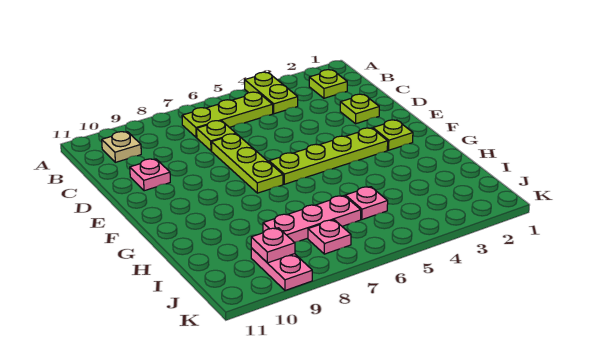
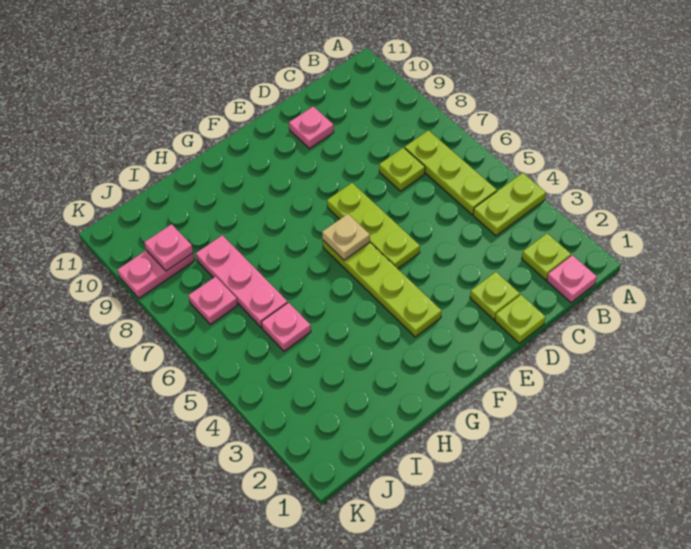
none -> pink 1x1 plate [547,255,597,303]
tan 1x1 plate [102,132,141,162] -> tan 1x1 plate moved to [322,214,370,260]
lime 1x3 plate [211,134,283,193] -> lime 1x3 plate turned to [327,183,420,269]
lime 1x1 plate [373,120,413,150] -> lime 1x1 plate moved to [495,295,545,343]

